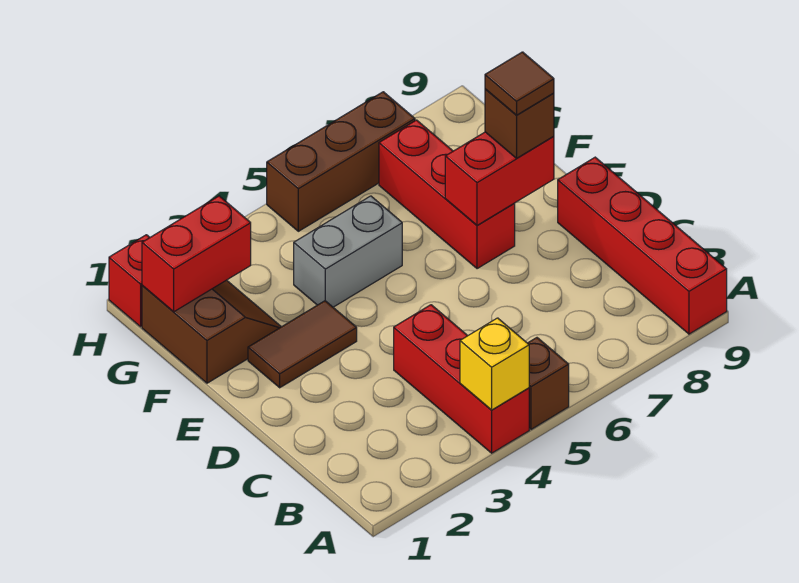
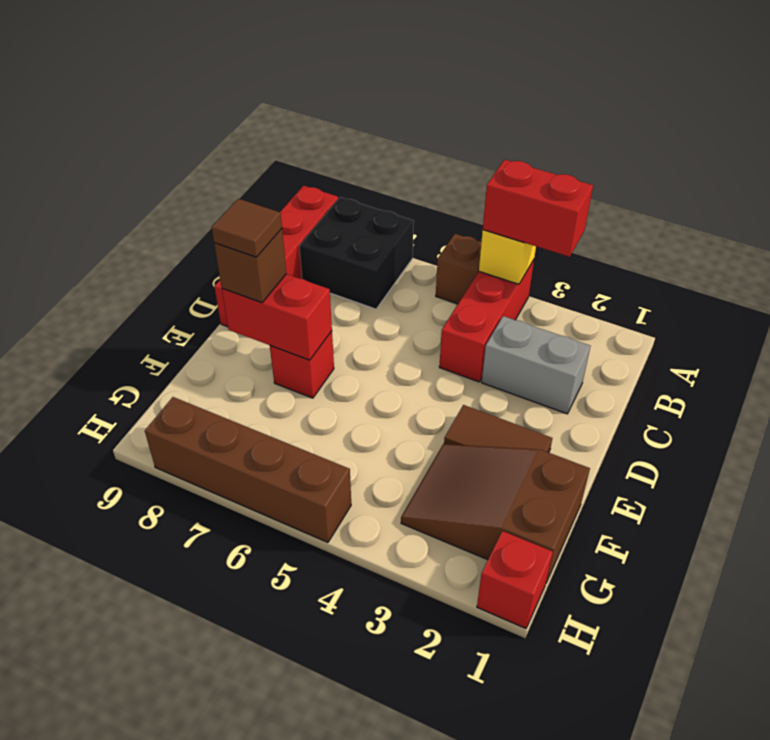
none -> black 2x2 brick [299,197,414,309]
red 1x3 brick [379,120,515,269] -> red 1x1 brick [270,331,334,398]
brown 2x2 slope [142,280,281,383] -> brown 2x3 slope [401,444,590,582]
grey 1x2 brick [294,196,402,307] -> grey 1x2 brick moved to [482,316,590,414]
red 1x2 brick [142,196,251,312] -> red 1x2 brick moved to [483,160,593,257]
brown 1x3 brick [267,92,415,231] -> brown 1x4 brick [145,397,351,542]

